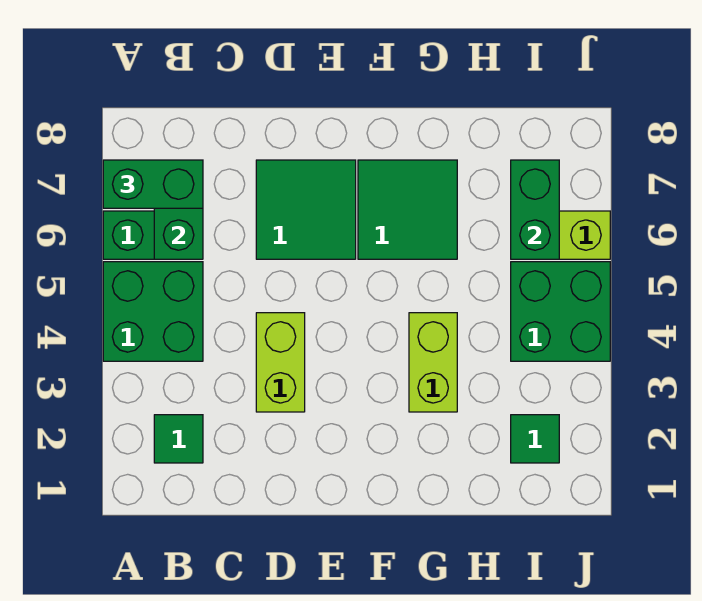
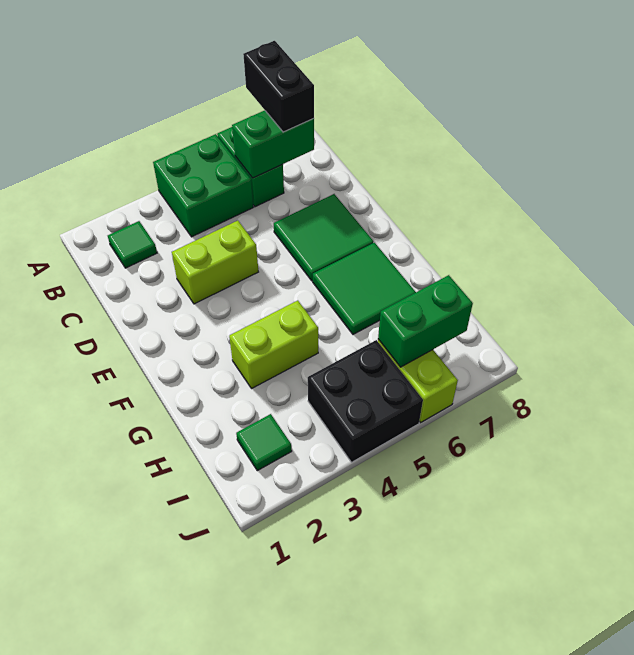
green 1x2 brick [103,160,203,208] -> black 1x2 brick [243,41,314,132]
green 2x2 brick [511,262,610,361] -> black 2x2 brick [308,340,423,462]

